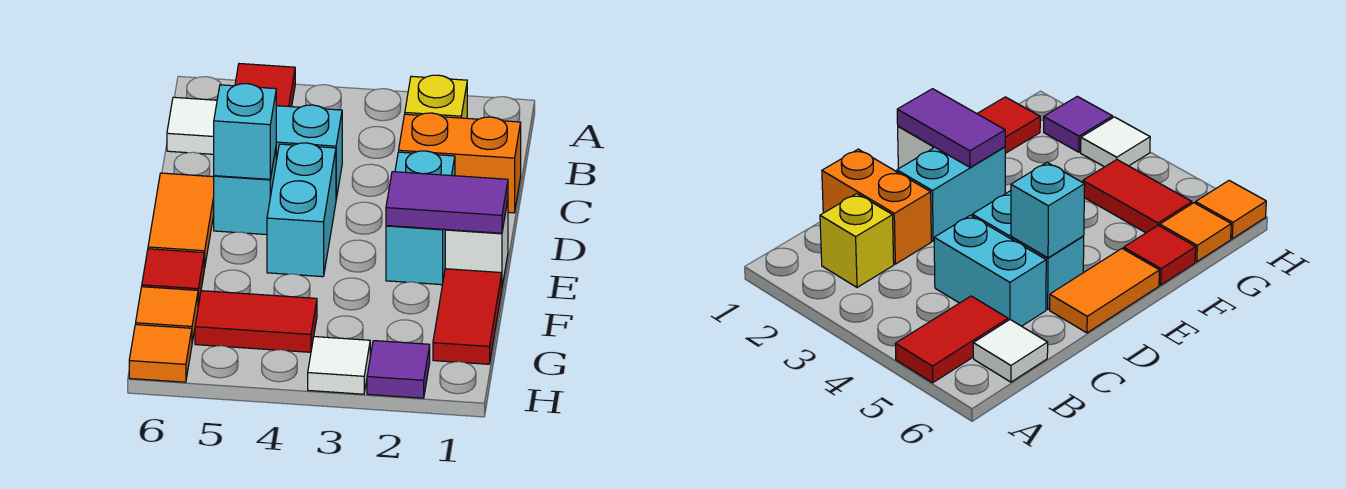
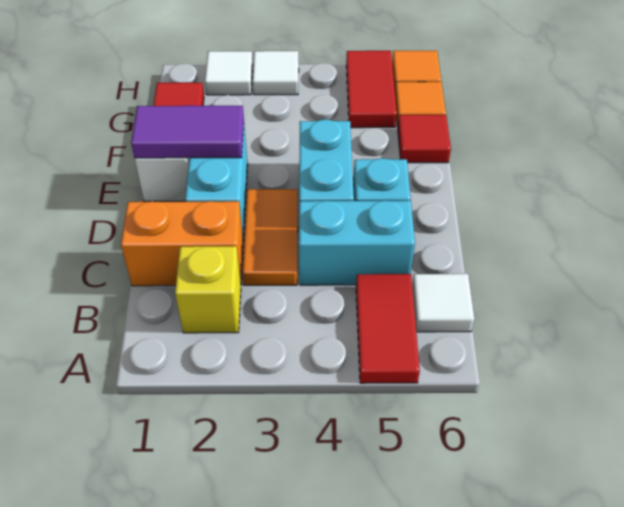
cyan 1x1 brick [214,84,276,179] -> none
orange 1x2 tile [148,173,214,268] -> orange 1x2 tile moved to [243,189,298,285]
red 1x2 tile [195,291,317,352] -> red 1x2 tile turned to [346,51,397,128]
purple 1x1 tile [367,341,430,398] -> white 1x1 tile [205,51,253,95]

